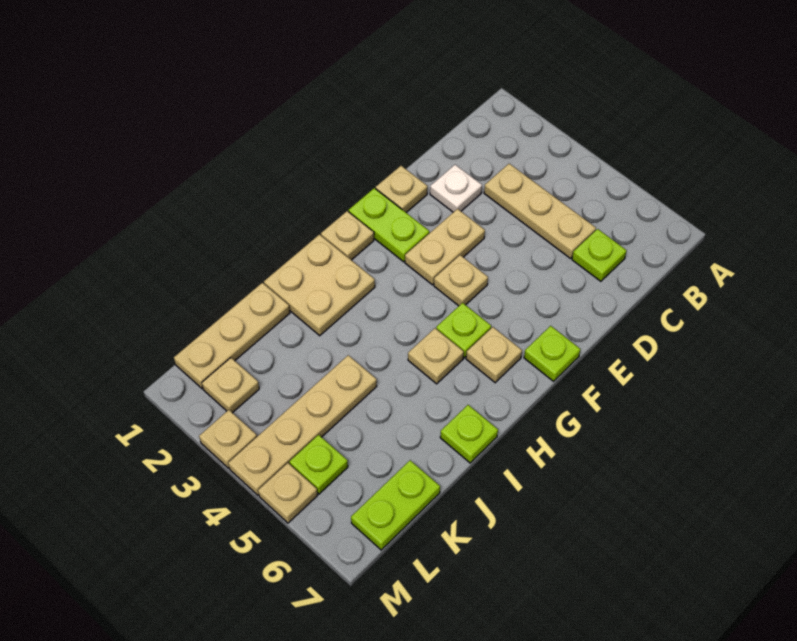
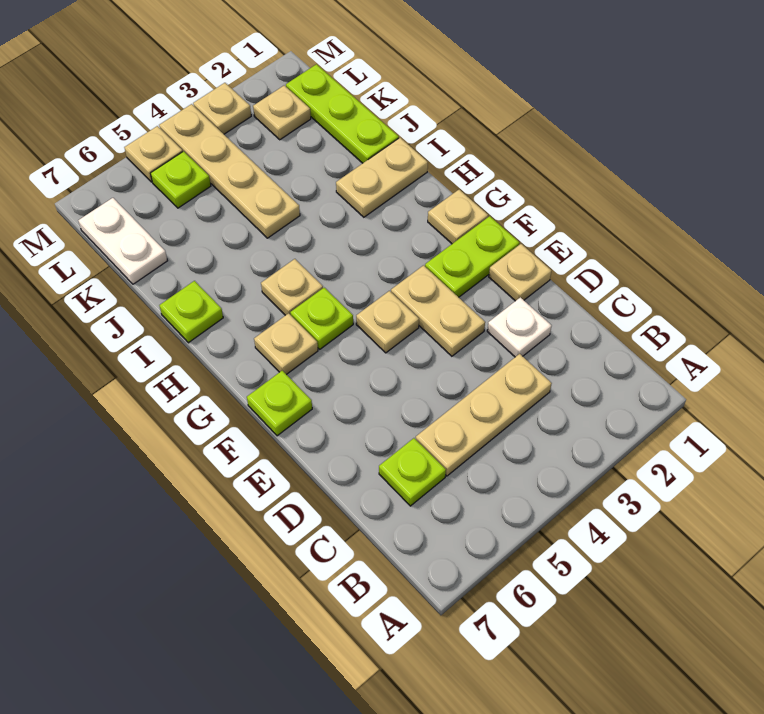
tan 2x2 plate [264,235,375,336] -> tan 1x2 plate [336,138,428,217]
tan 1x3 plate [174,283,290,389] -> lime 1x3 plate [286,64,399,163]
lime 1x2 plate [351,460,440,550] -> white 1x2 plate [78,198,168,284]

